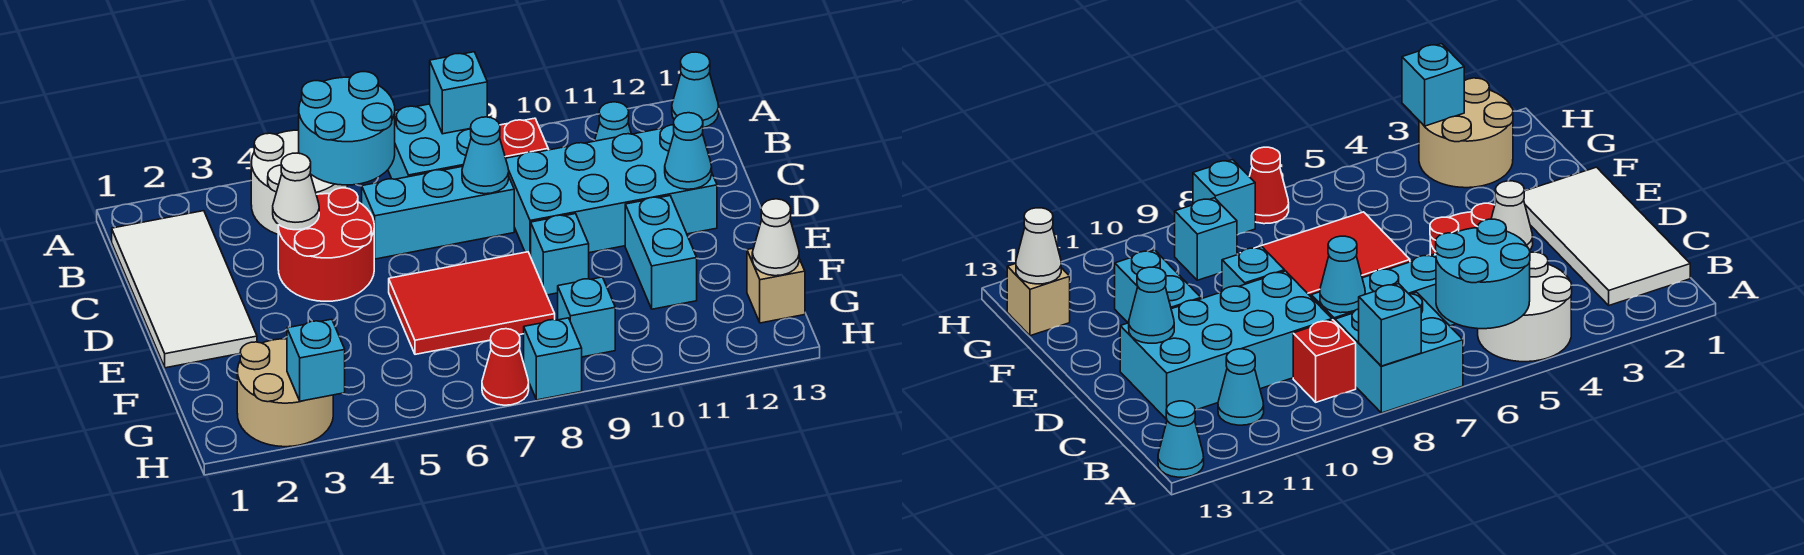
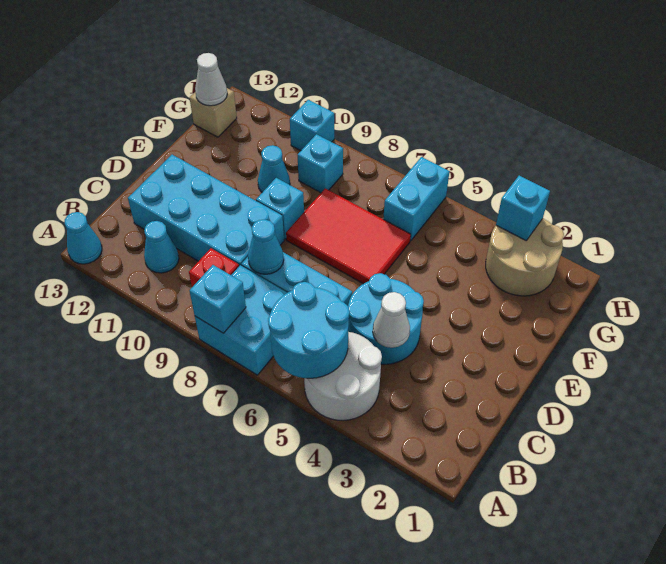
white 2x4 tile [112,211,257,368] -> none
red 2x2 round brick [278,188,374,301] -> cyan 2x2 round brick [348,273,424,364]
cyan 1x1 cone [665,113,712,189] -> cyan 1x1 cone moved to [258,145,290,192]
cyan 1x2 brick [625,196,697,309] -> cyan 1x2 brick moved to [383,157,450,241]
red 1x1 cone [482,329,529,405] -> none
cyan 1x1 brick [524,318,582,400] -> cyan 1x1 brick moved to [290,100,334,151]

